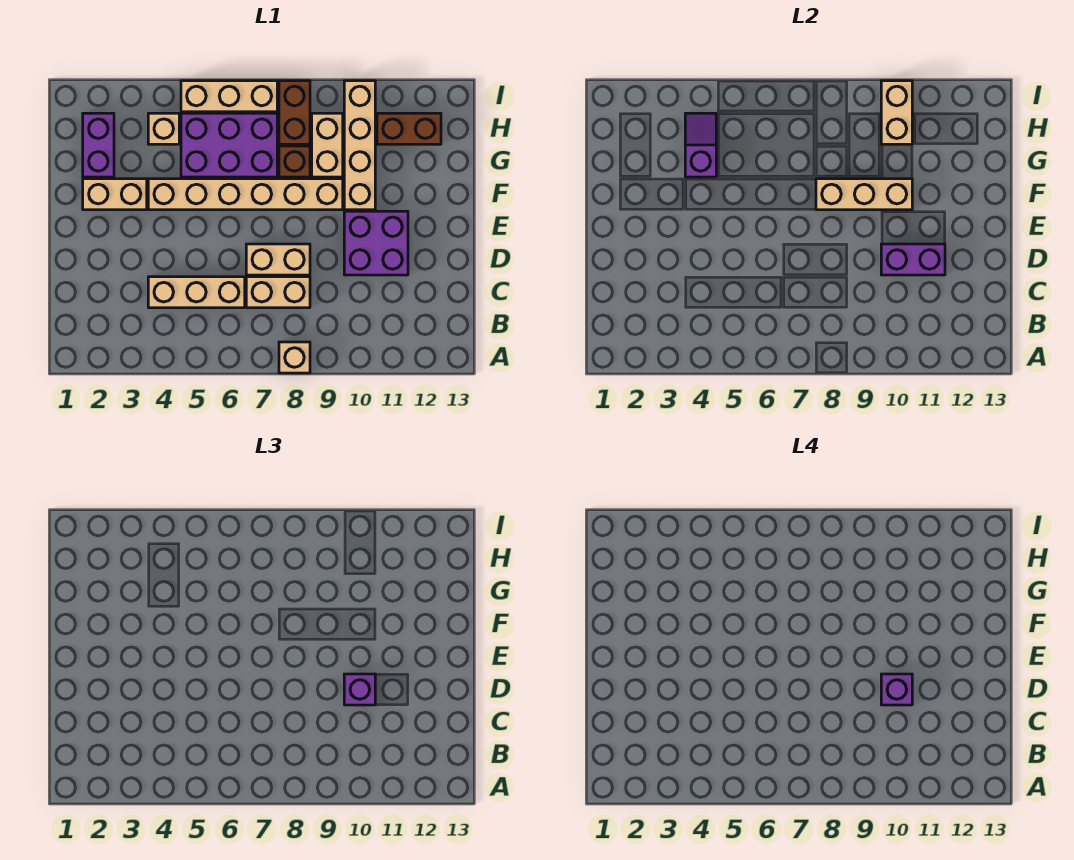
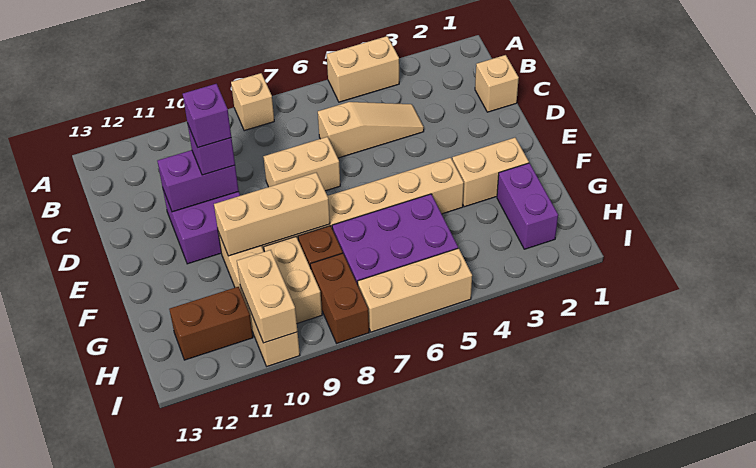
tan 1x3 brick [148,277,245,308] -> tan 1x3 slope [318,102,424,158]
tan 1x2 brick [246,277,310,308] -> tan 1x2 brick moved to [327,36,399,102]
purple 1x2 slope [685,113,716,177] -> none
tan 1x1 brick [148,113,179,144] -> tan 1x1 brick moved to [475,55,519,112]

